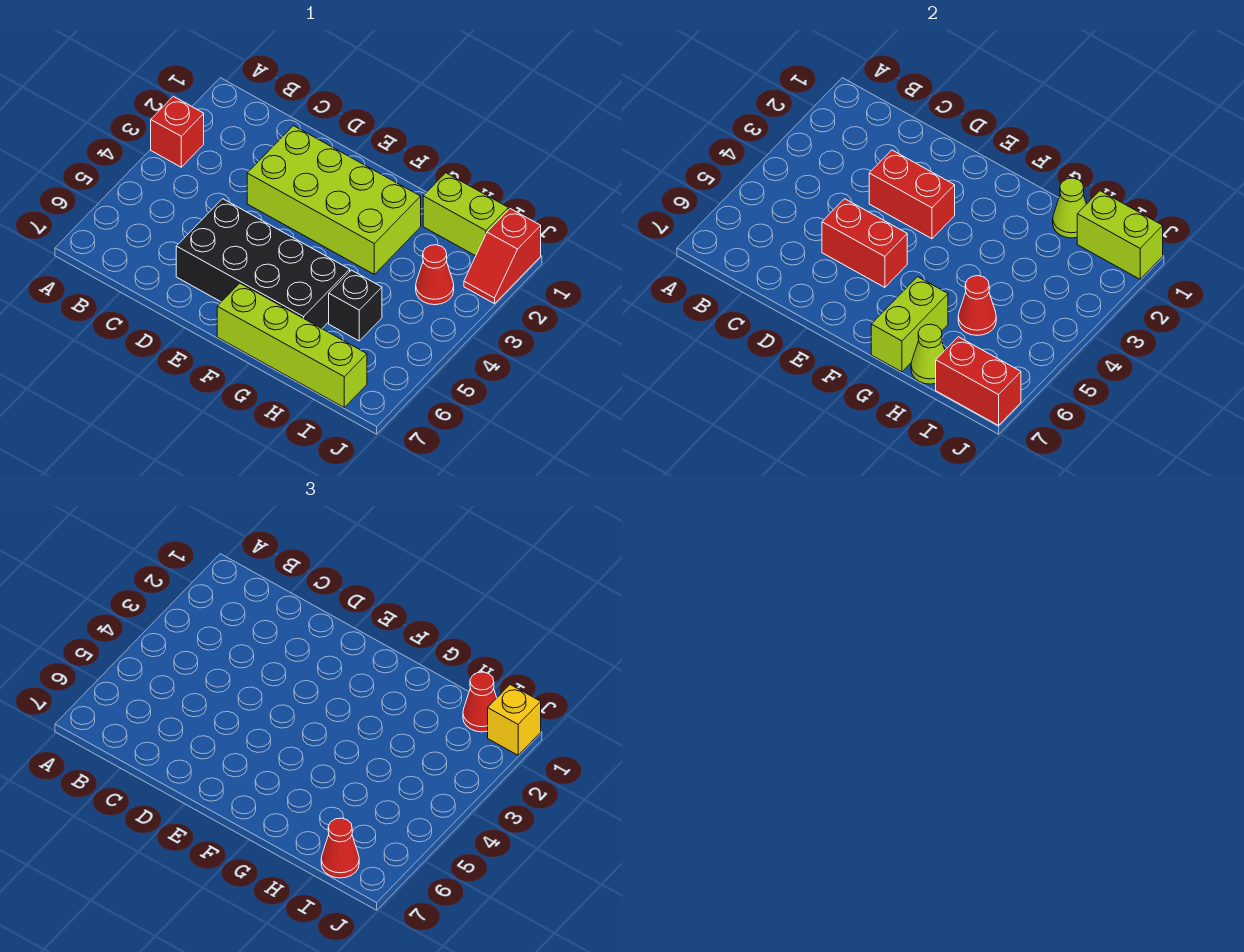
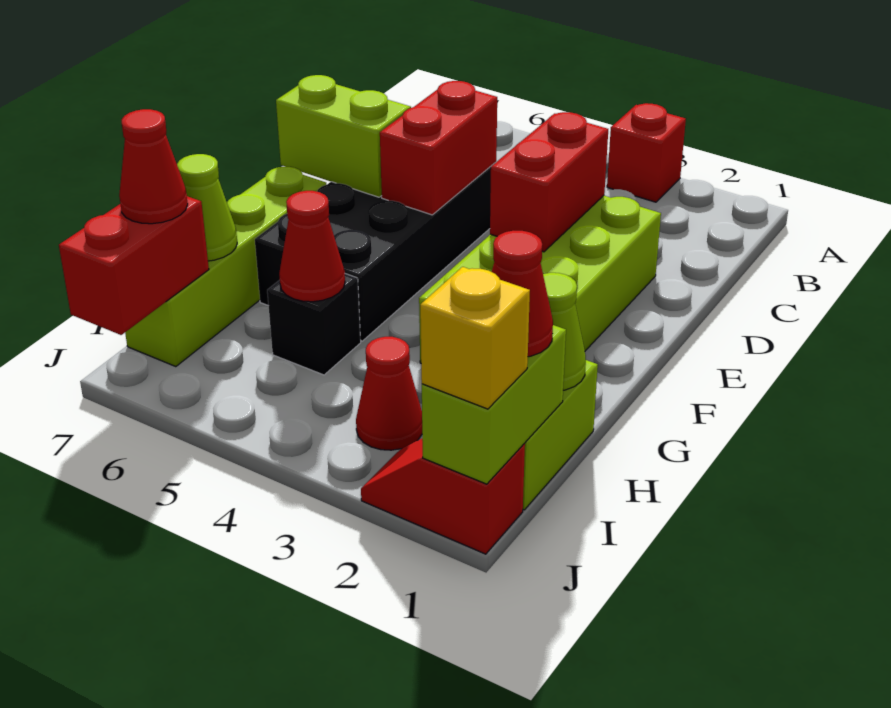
lime 1x2 brick [871,277,948,372] -> lime 1x2 brick moved to [276,75,411,197]

